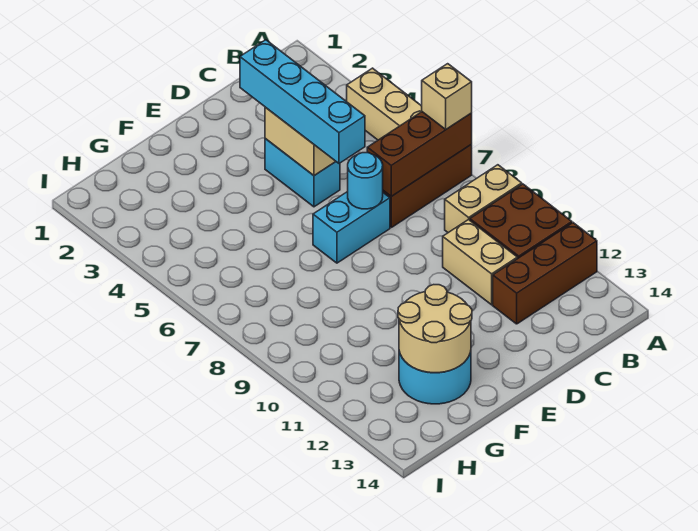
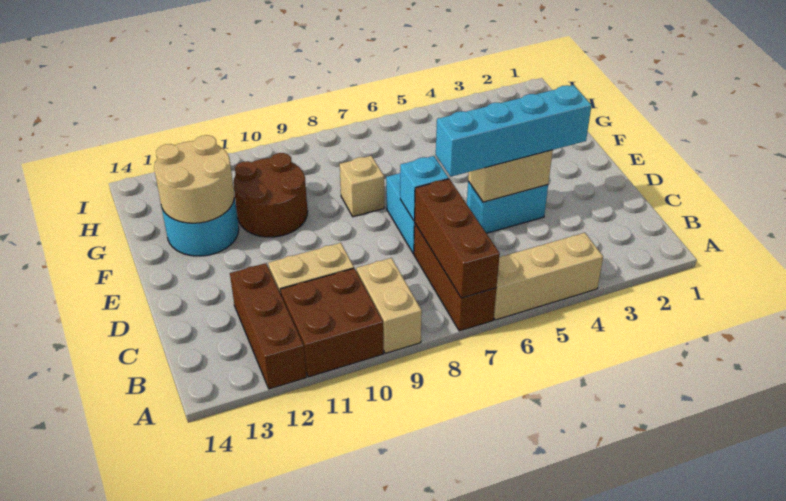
tan 1x1 brick [422,64,472,129] -> tan 1x1 brick moved to [340,156,384,217]
cyan 1x1 round brick [348,153,383,209] -> cyan 1x1 brick [400,156,449,221]
none -> brown 2x2 round brick [233,153,308,237]

